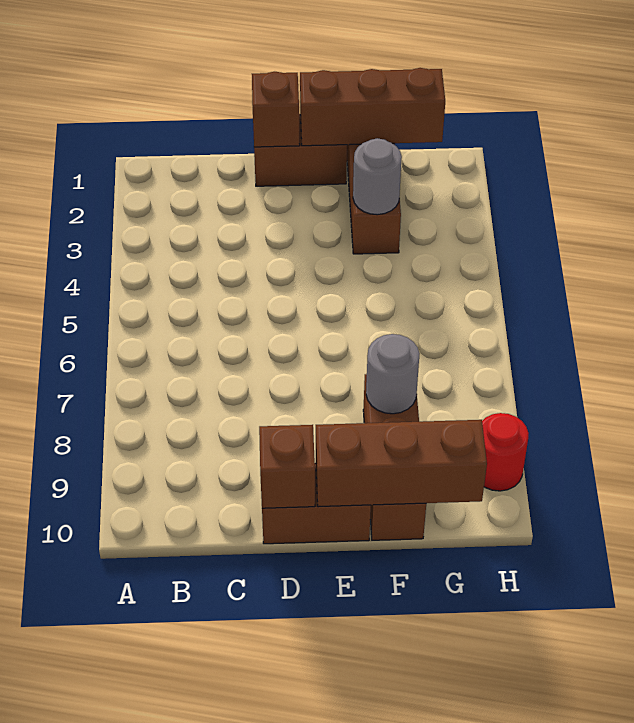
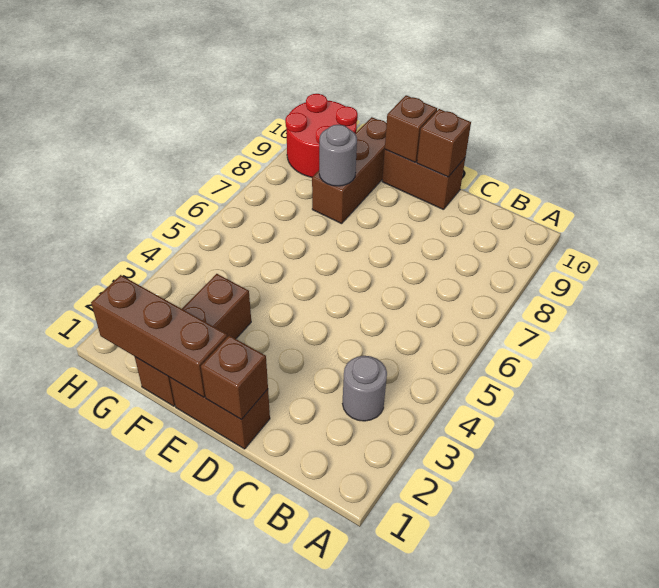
brown 1x3 brick [316,420,487,507] -> brown 1x1 brick [385,95,437,162]
grey 1x1 round brick [353,138,402,215] -> grey 1x1 round brick moved to [342,356,387,421]
red 1x1 round brick [482,413,529,491] -> red 2x2 round brick [285,94,358,177]

